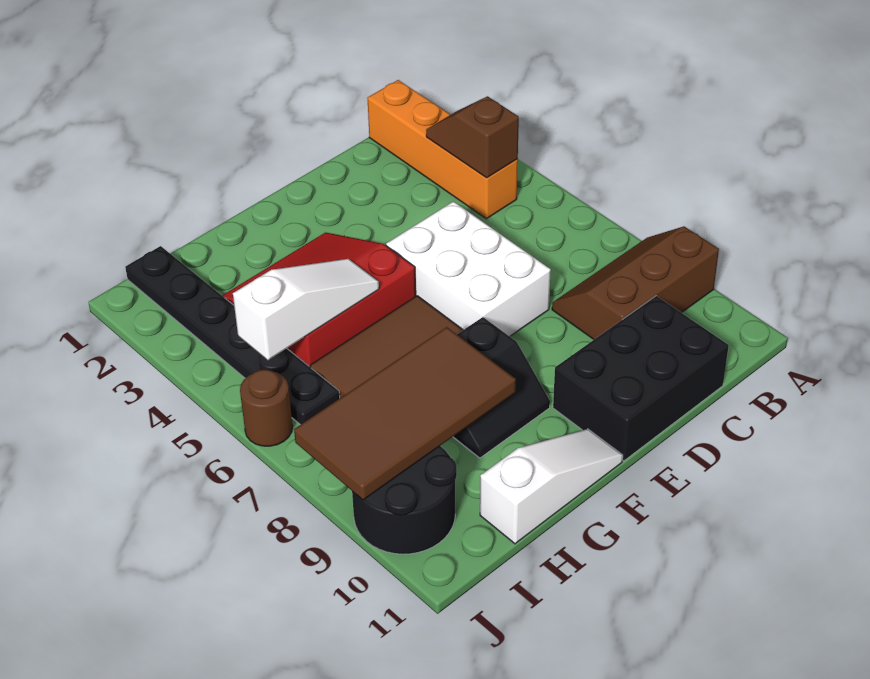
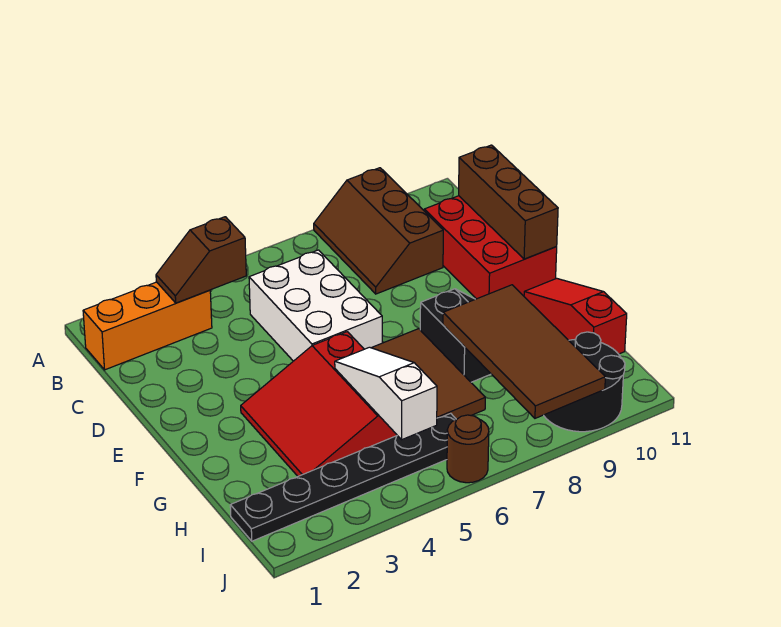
orange 1x4 brick [368,80,518,219] -> orange 1x3 brick [83,282,212,370]
black 2x3 brick [553,296,729,461] -> red 2x3 brick [424,196,557,299]
none -> brown 1x3 brick [459,145,558,259]
white 2x3 brick [386,201,551,336] -> white 2x3 brick turned to [249,250,382,361]
white 1x3 slope [480,429,623,544] -> red 1x3 slope [524,278,627,354]

